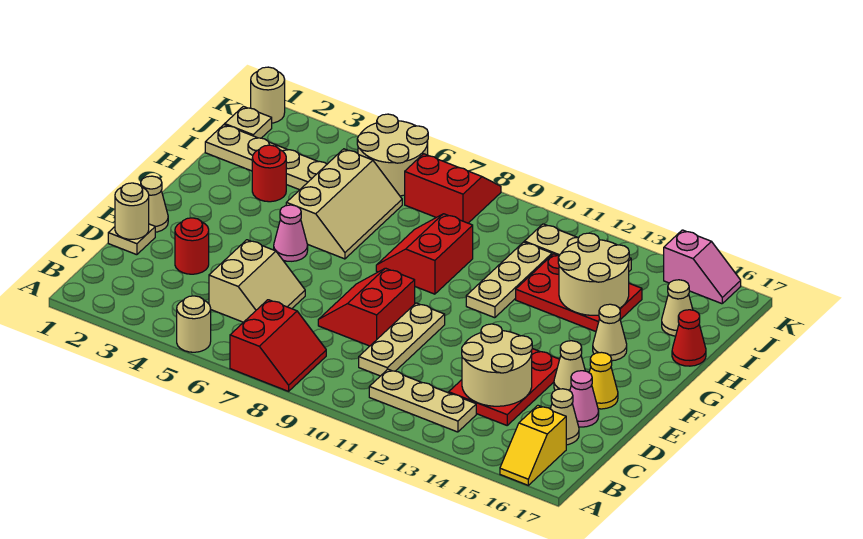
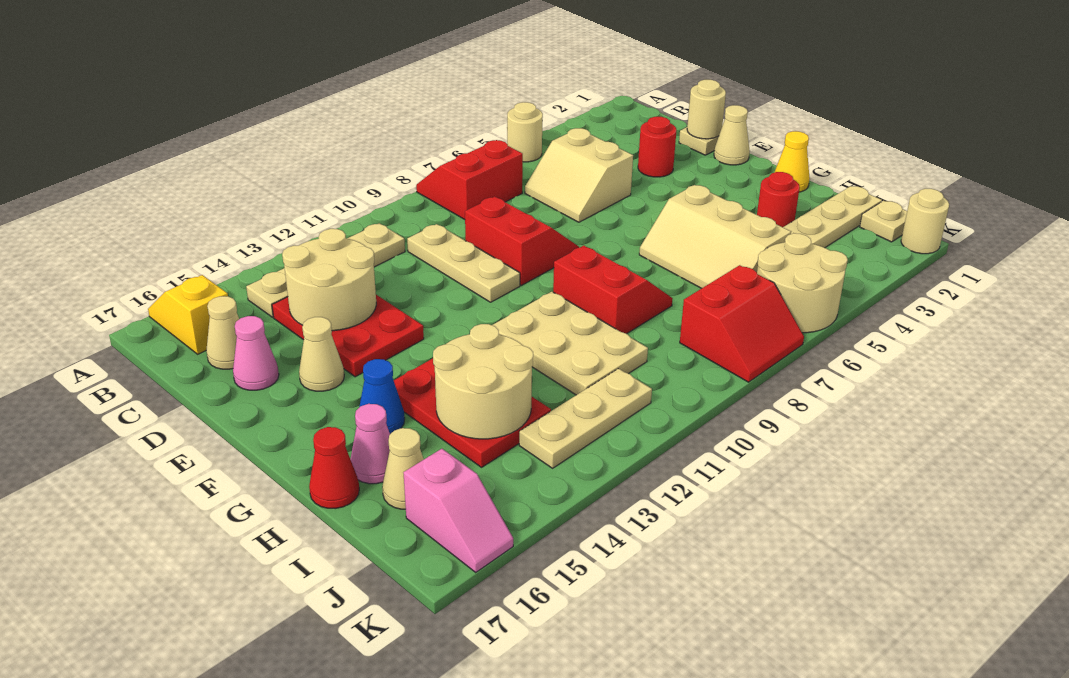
red 2x2 slope [230,300,326,391] -> red 2x2 slope turned to [416,140,523,219]
tan 1x3 plate [369,369,476,432] -> tan 1x4 plate [246,223,405,317]
yellow 1x1 cone [589,352,618,409] -> yellow 1x1 cone moved to [775,131,810,192]
pink 1x1 cone [274,205,308,261] -> pink 1x1 cone moved to [350,404,390,484]
tan 1x3 plate [466,242,552,318] -> tan 2x3 plate [493,292,648,395]
tan 1x1 cone [593,304,627,361] -> blue 1x1 cone [359,359,405,434]
red 2x3 plate [516,254,642,331] -> red 2x3 plate turned to [394,359,551,467]
pink 1x2 slope [664,230,741,304] -> pink 1x2 slope turned to [403,449,513,572]

